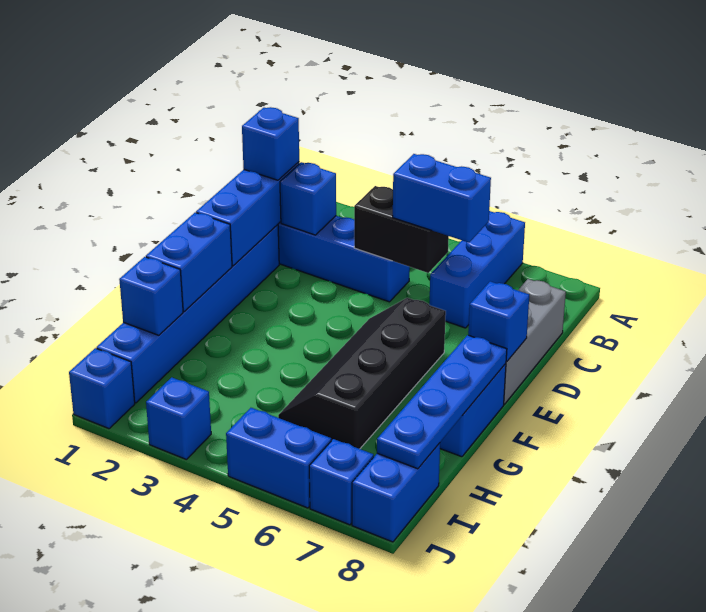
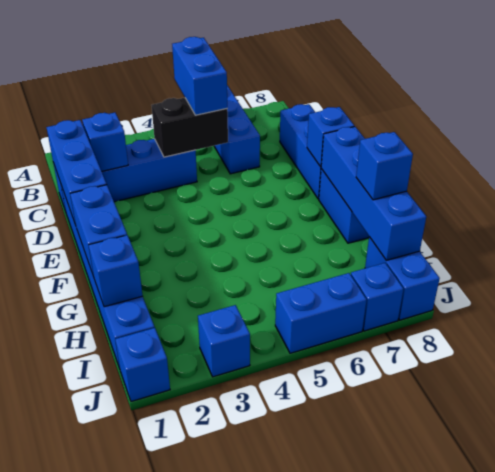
blue 1x1 brick [242,107,299,180] -> blue 1x1 brick moved to [356,132,413,200]
blue 1x2 brick [393,154,491,242] -> blue 1x2 brick turned to [172,37,227,115]
grey 1x3 brick [504,279,566,404] -> blue 1x3 brick [280,104,321,199]
black 2x4 slope [278,298,446,449] -> none
blue 1x4 plate [377,335,507,469] -> blue 1x4 brick [321,127,426,260]

